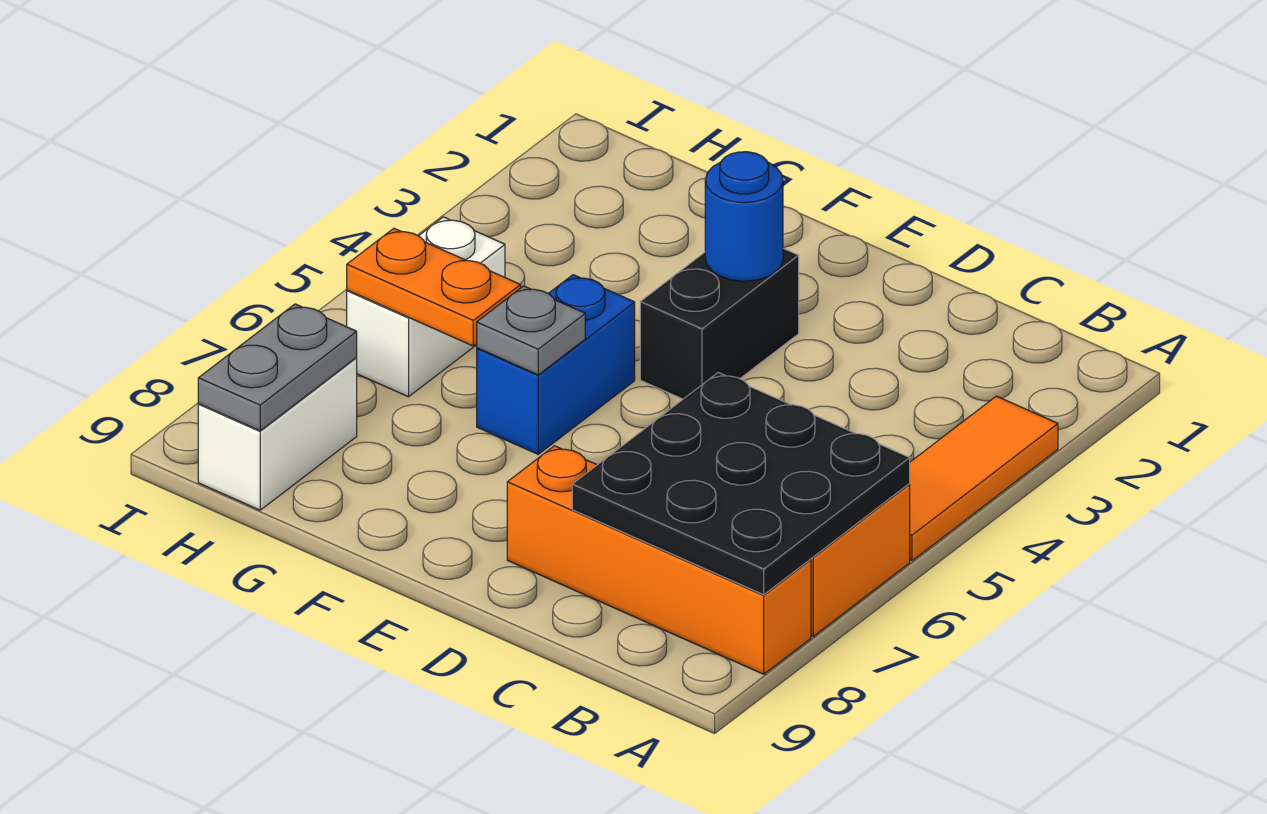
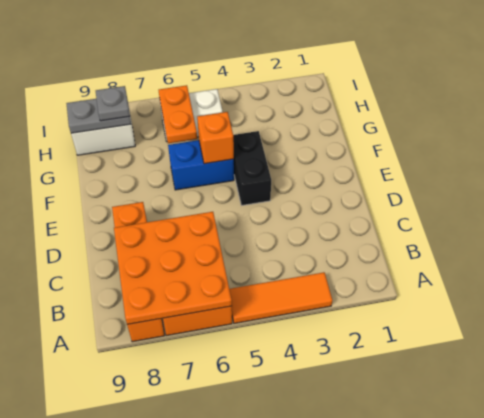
black 3x3 plate [572,373,910,595] -> orange 3x3 plate [114,212,232,324]
black 1x2 brick [640,248,799,399] -> black 1x2 brick turned to [233,131,271,205]
blue 1x1 round brick [705,152,783,281] -> none
none -> orange 1x1 brick [197,112,234,164]
grey 1x1 plate [477,286,585,375] -> grey 1x1 plate moved to [96,86,130,121]

